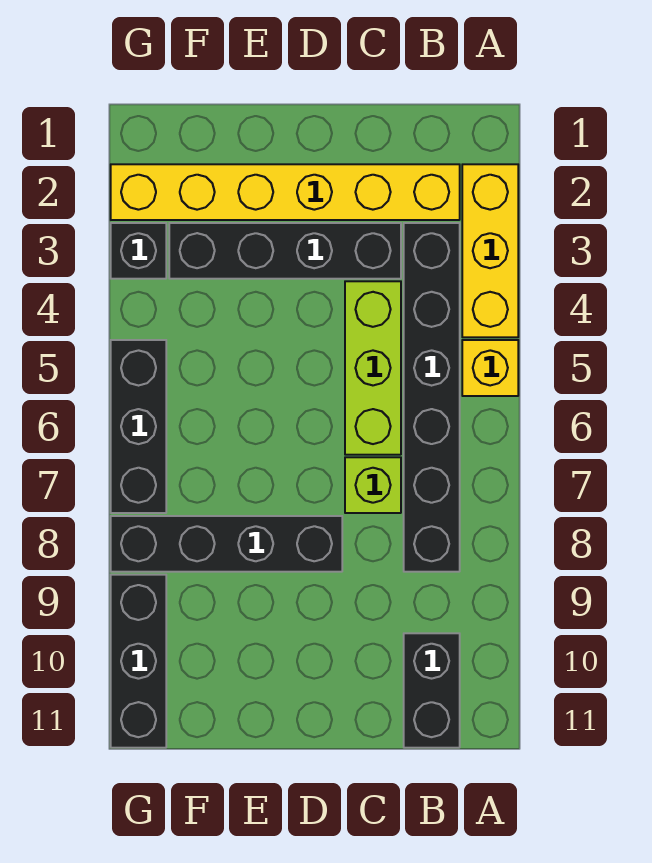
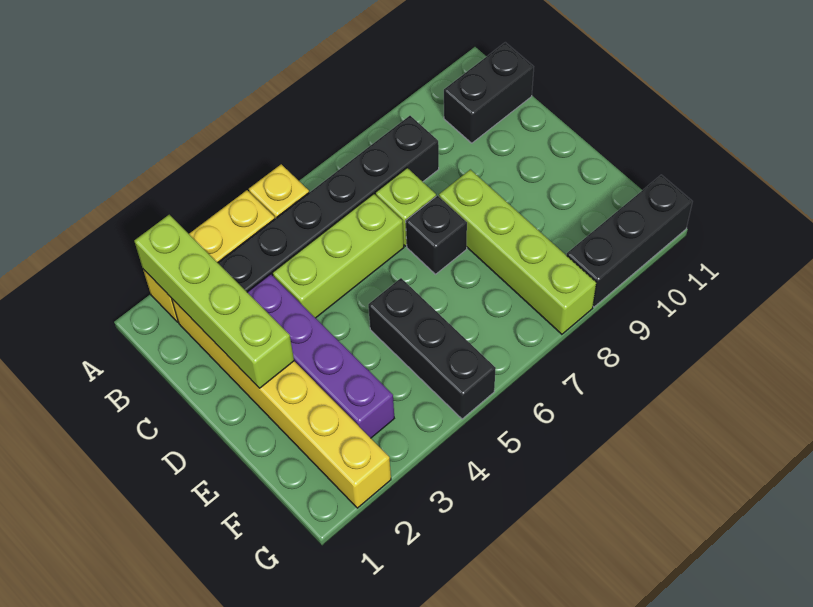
none -> lime 1x4 brick [134,215,294,388]
black 1x4 brick [169,223,401,279] -> purple 1x4 brick [247,274,394,438]
black 1x4 brick [111,516,342,572] -> lime 1x4 brick [439,170,596,334]
black 1x1 brick [111,223,166,279] -> black 1x1 brick moved to [406,196,467,274]
black 1x3 brick [111,340,166,513] -> black 1x3 brick turned to [368,278,496,419]

